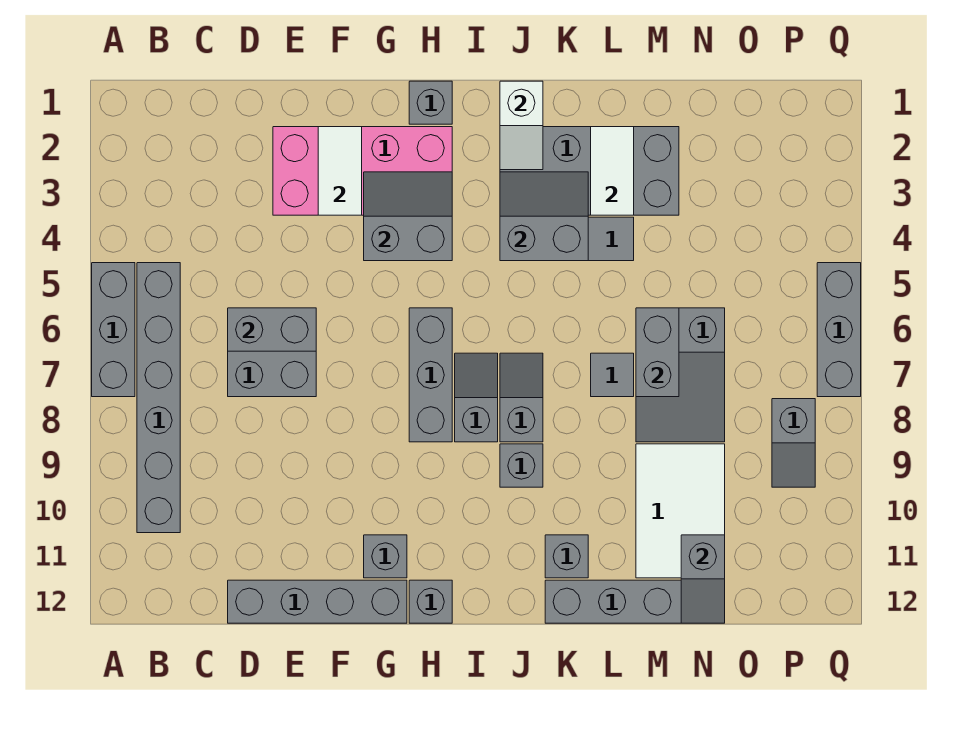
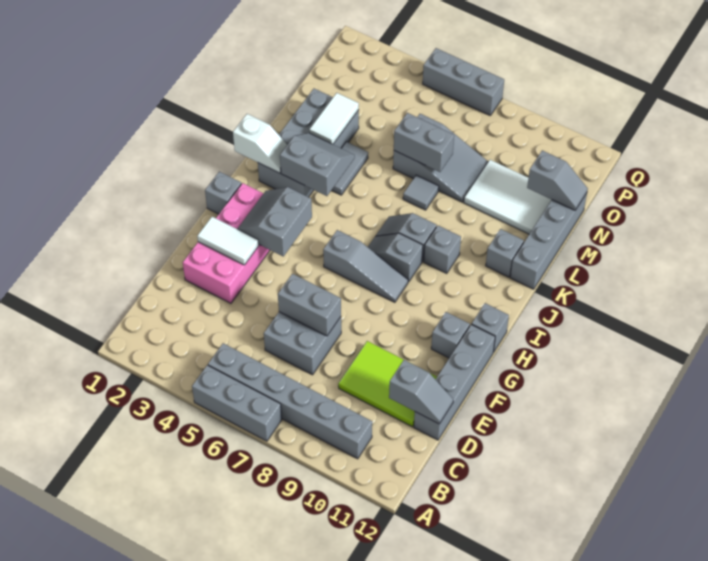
grey 1x2 brick [228,308,316,351] -> grey 1x2 brick turned to [278,274,341,336]
none -> lime 2x3 tile [338,341,437,427]
grey 1x3 brick [409,308,452,442] -> grey 1x3 slope [323,230,408,302]
grey 2x2 slope [500,172,588,261] -> grey 2x2 slope turned to [280,133,355,196]
white 1x2 tile [591,127,634,215] -> white 1x2 tile turned to [309,93,359,144]
grey 1x2 slope [772,399,815,487] -> grey 1x2 slope moved to [389,360,453,424]

